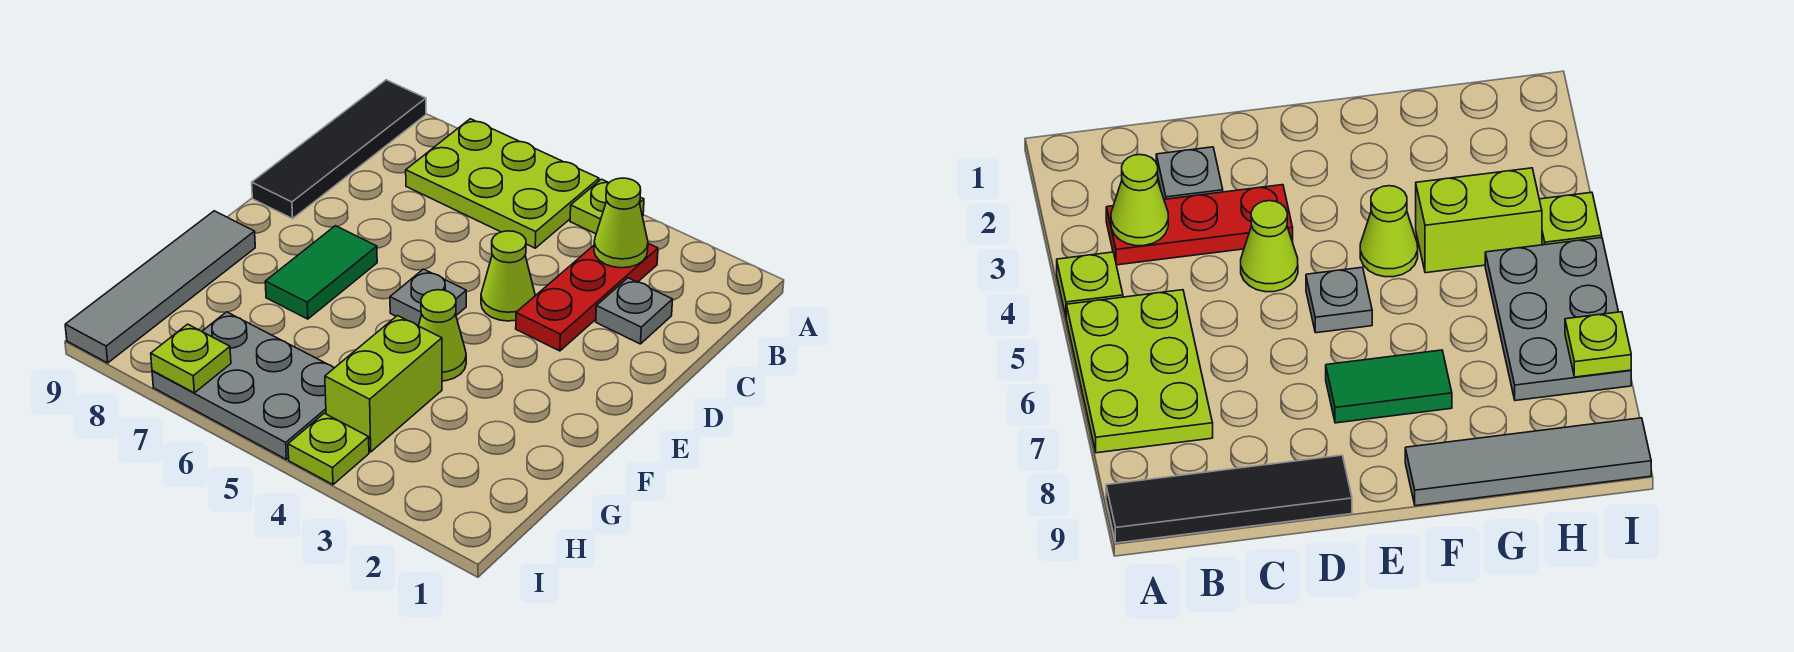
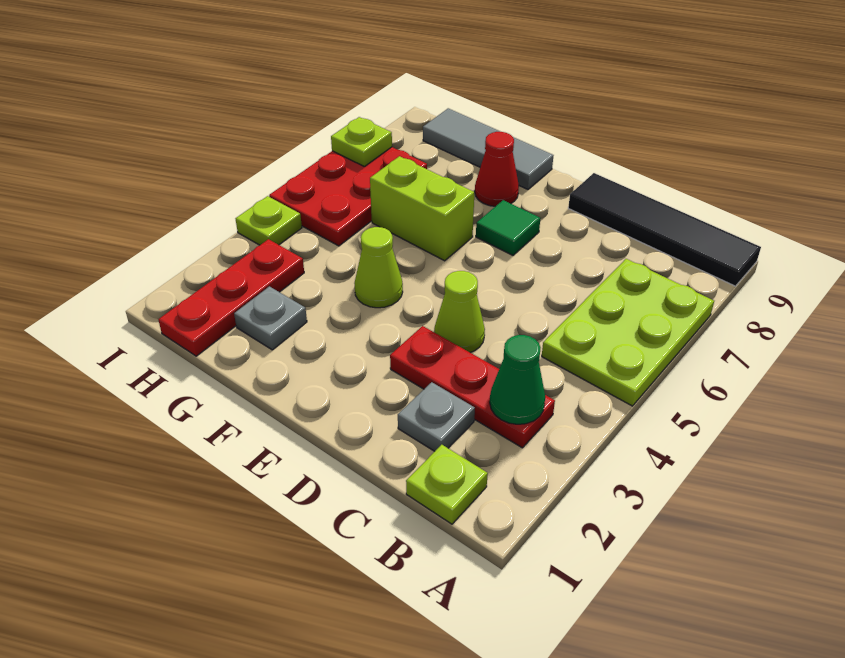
lime 1x1 plate [570,179,644,234] -> lime 1x1 plate moved to [406,445,488,524]
lime 1x1 cone [594,178,648,268] -> green 1x1 cone [490,335,545,424]
grey 1x1 plate [390,269,466,326] -> grey 1x1 plate moved to [234,286,307,350]
green 1x2 tile [265,226,377,319] -> green 1x1 tile [476,200,540,255]
none -> red 1x1 cone [475,132,519,206]
grey 1x4 tile [65,211,255,363] -> grey 1x3 tile [423,108,554,189]
lime 1x2 brick [325,316,442,452] -> lime 1x2 brick moved to [370,156,474,261]
none -> red 1x3 plate [158,239,304,356]
grey 2x3 plate [152,312,334,459] -> red 2x3 plate [269,147,427,246]

